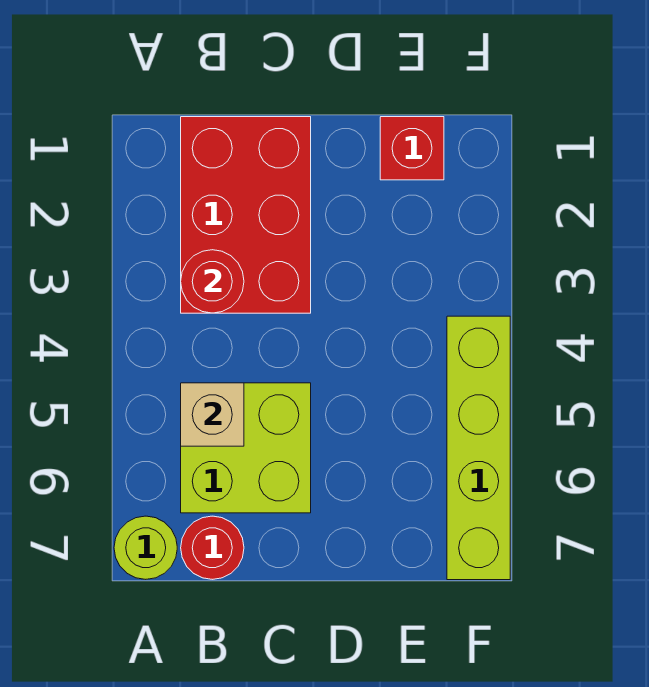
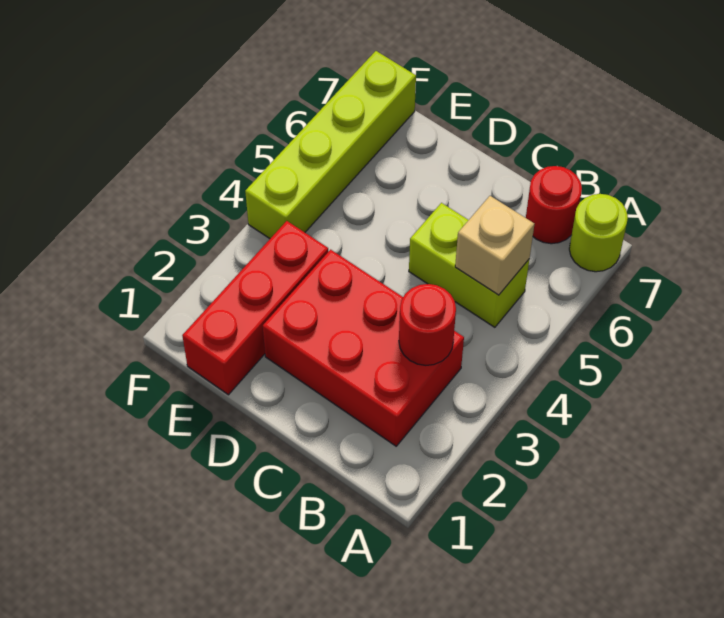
red 2x3 brick [181,117,311,313] -> red 2x3 brick turned to [263,250,464,446]
lime 2x2 brick [181,383,311,513] -> lime 1x2 brick [409,203,529,327]
red 1x1 brick [380,117,444,180] -> red 1x3 brick [182,221,329,395]

